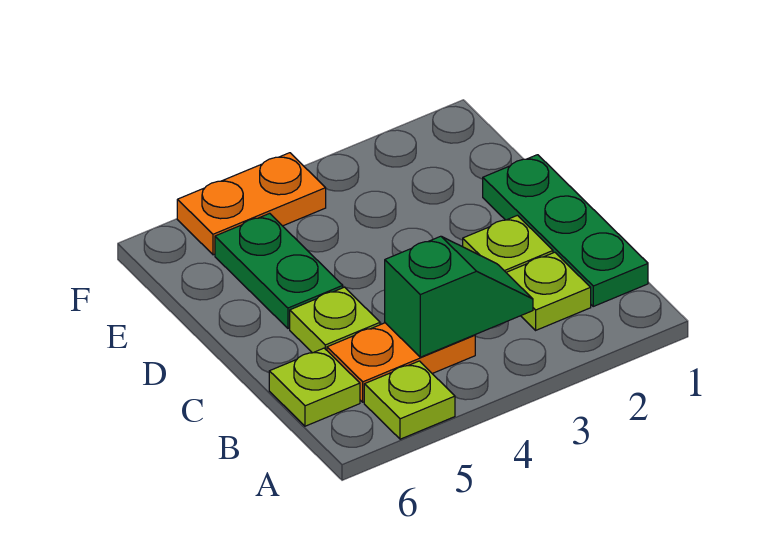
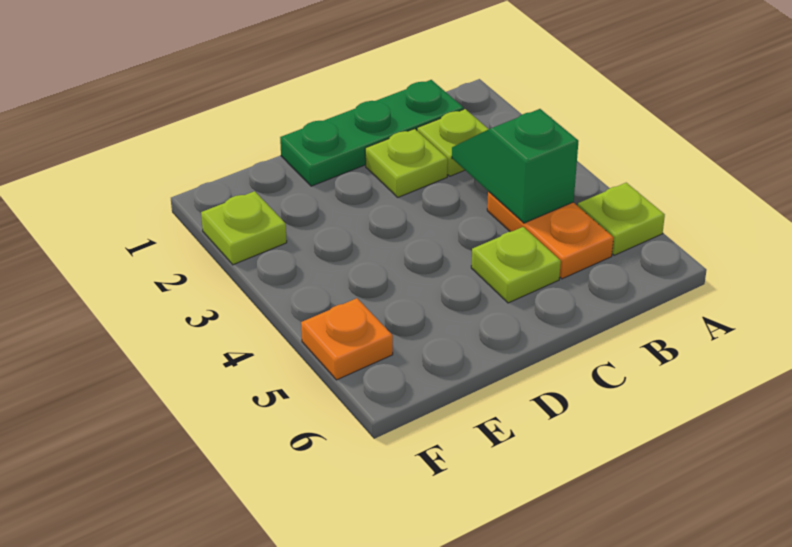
lime 1x1 plate [269,348,360,426] -> lime 1x1 plate moved to [201,191,287,265]
green 1x2 plate [215,213,343,328] -> none
orange 1x2 plate [177,153,326,255] -> orange 1x1 plate [301,298,393,380]

